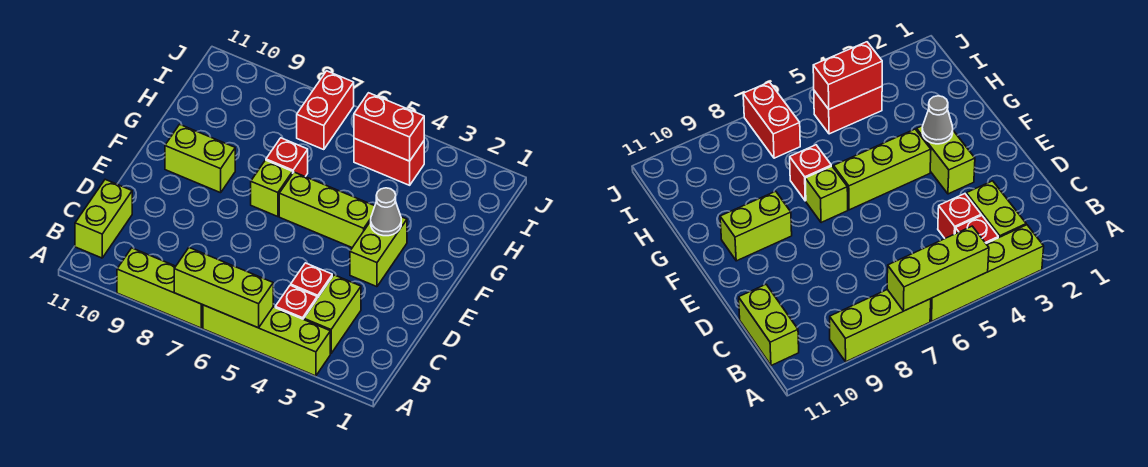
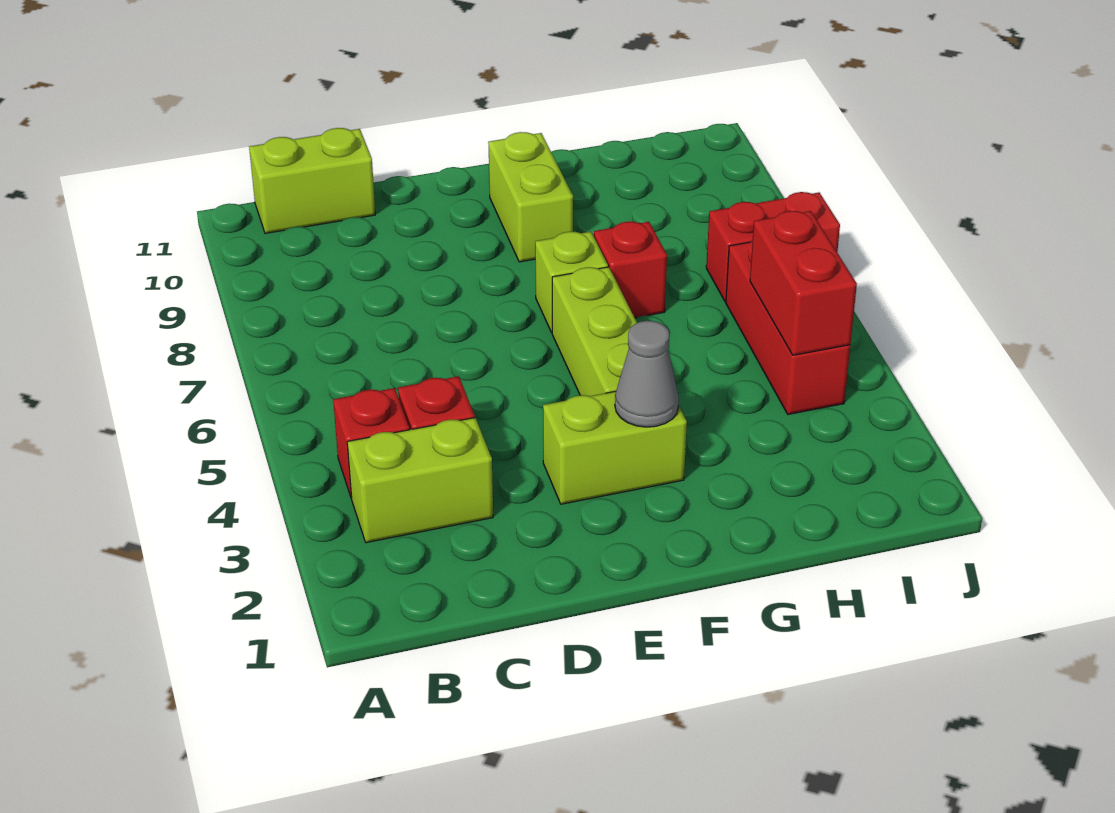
lime 1x4 brick [203,305,330,376] -> none
lime 1x3 brick [174,248,273,328] -> none
lime 1x3 brick [117,248,203,328] -> none
red 1x2 brick [354,138,424,185] -> red 1x3 brick [726,240,850,414]

